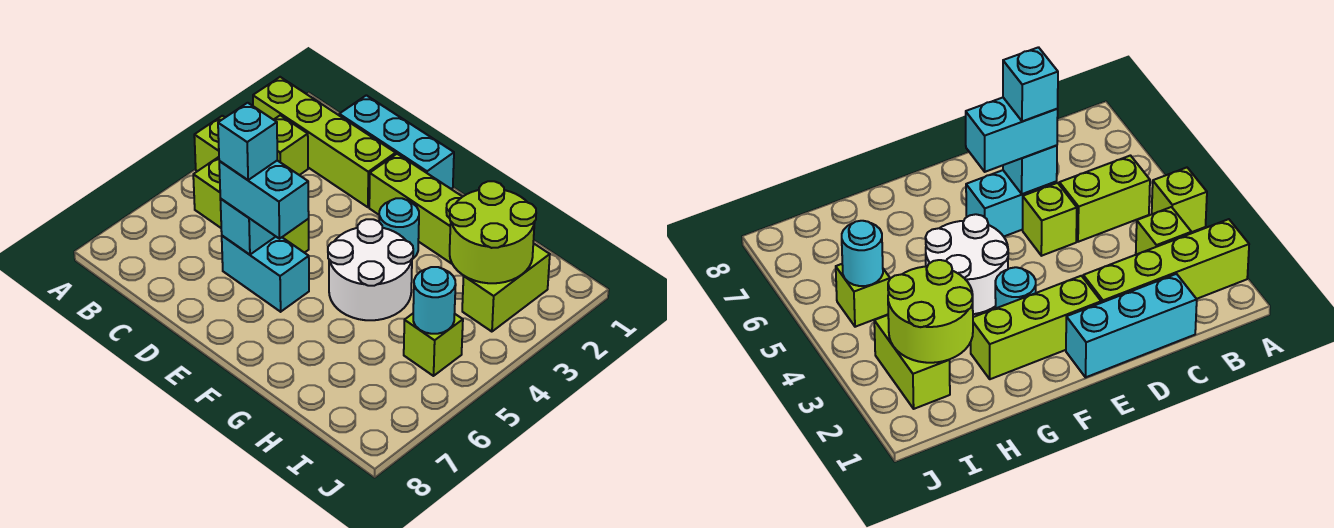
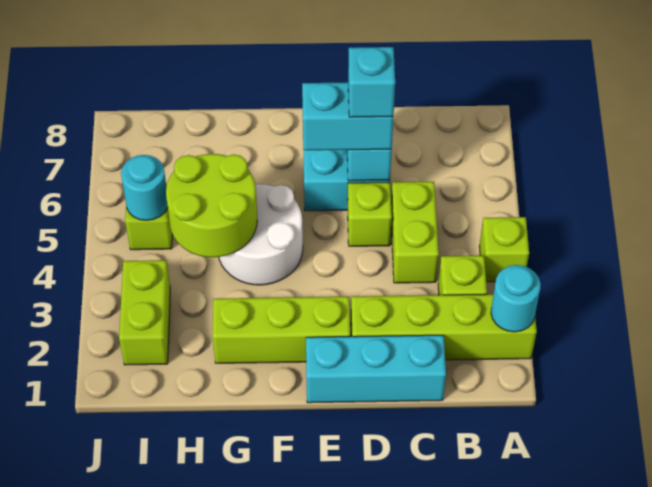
lime 1x2 brick [193,157,221,228] -> lime 1x2 brick turned to [391,182,439,283]
cyan 1x1 round brick [379,198,419,259] -> cyan 1x1 round brick moved to [491,265,541,332]
lime 2x2 round brick [450,181,536,283] -> lime 2x2 round brick moved to [166,154,257,257]

